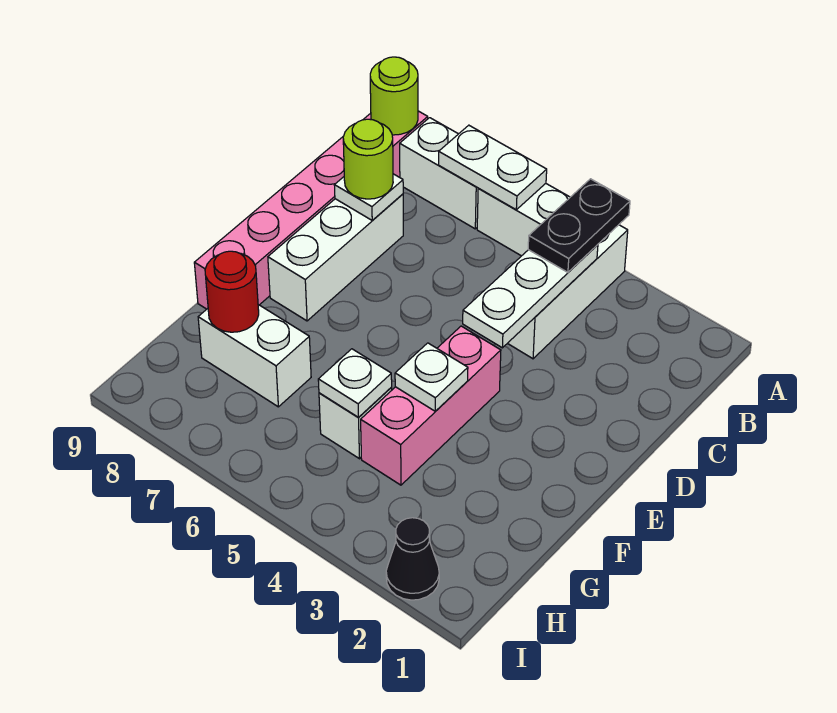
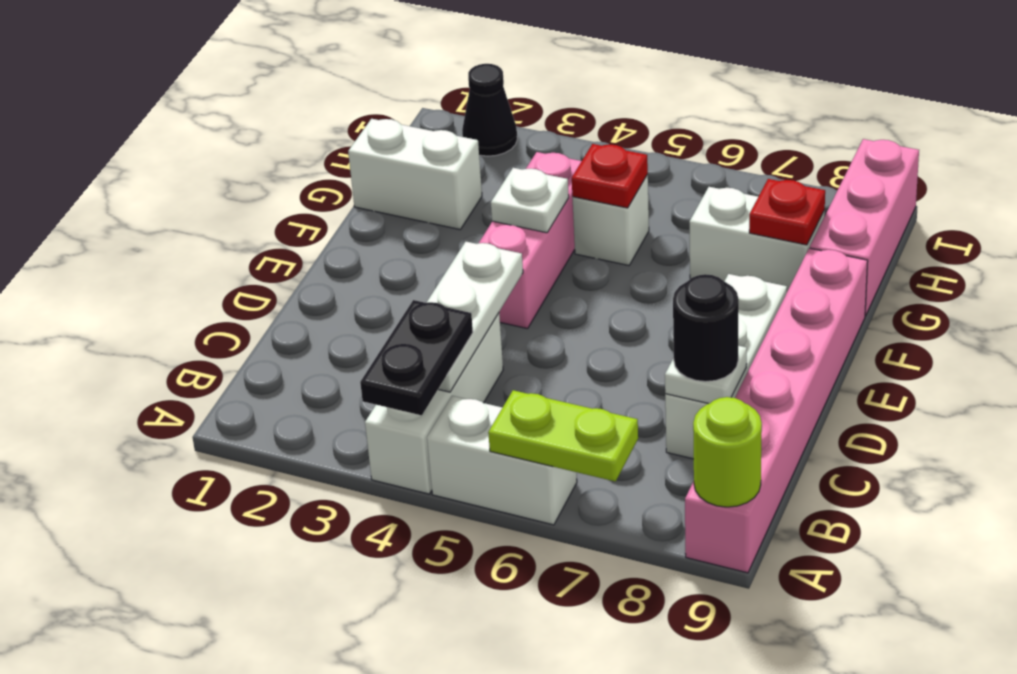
white 1x2 plate [439,125,547,210] -> lime 1x2 plate [488,390,638,482]
white 1x2 brick [400,118,479,229] -> white 1x2 brick moved to [348,119,482,230]
lime 1x1 round brick [343,119,393,199] -> black 1x1 round brick [673,274,739,382]
white 1x1 plate [318,349,392,418] -> red 1x1 plate [572,144,648,208]
red 1x1 round brick [205,251,259,332] -> red 1x1 plate [749,179,825,245]
none -> pink 1x3 brick [810,139,919,316]

